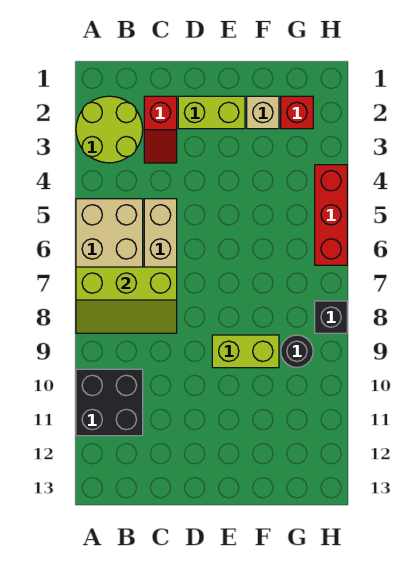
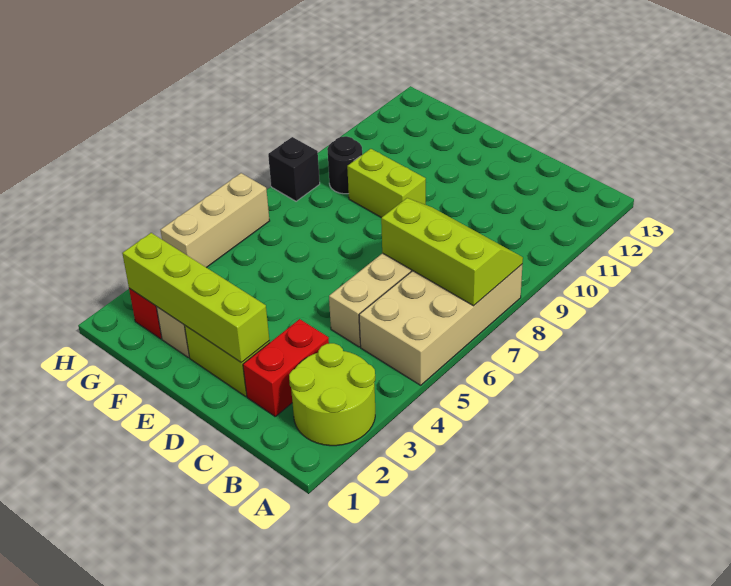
black 2x2 brick [76,369,143,436] -> none
red 1x2 slope [144,96,177,163] -> red 1x2 brick [243,319,329,416]
none -> lime 1x4 brick [122,233,269,363]
red 1x3 brick [315,165,347,265] -> tan 1x3 brick [161,173,270,268]

